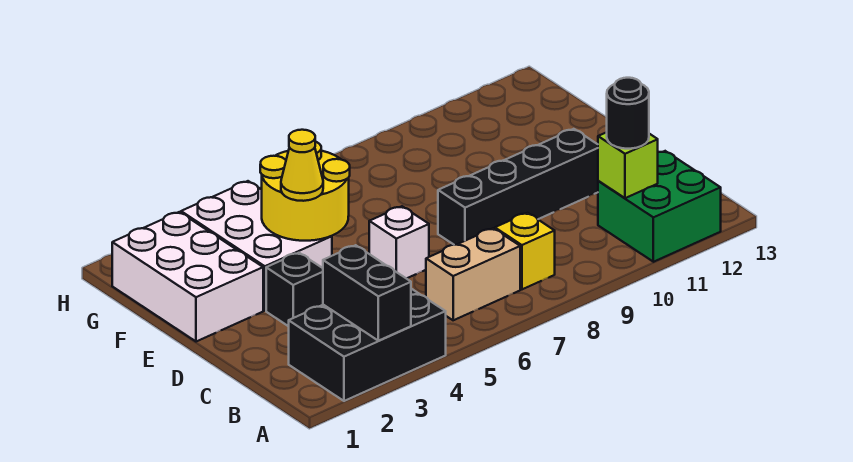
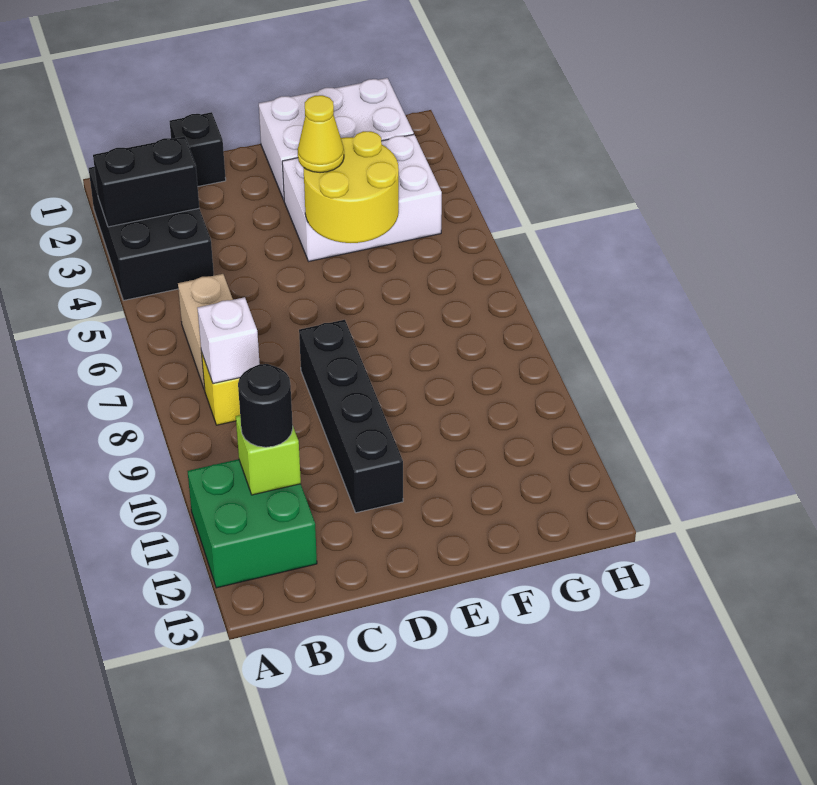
black 1x1 brick [266,253,323,326] -> black 1x1 brick moved to [170,112,226,186]
white 1x1 brick [369,206,429,279] -> white 1x1 brick moved to [197,297,260,384]

